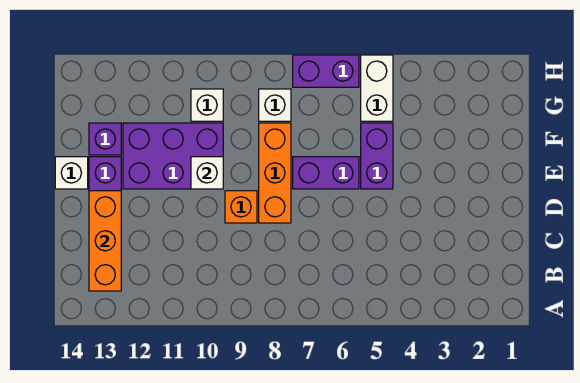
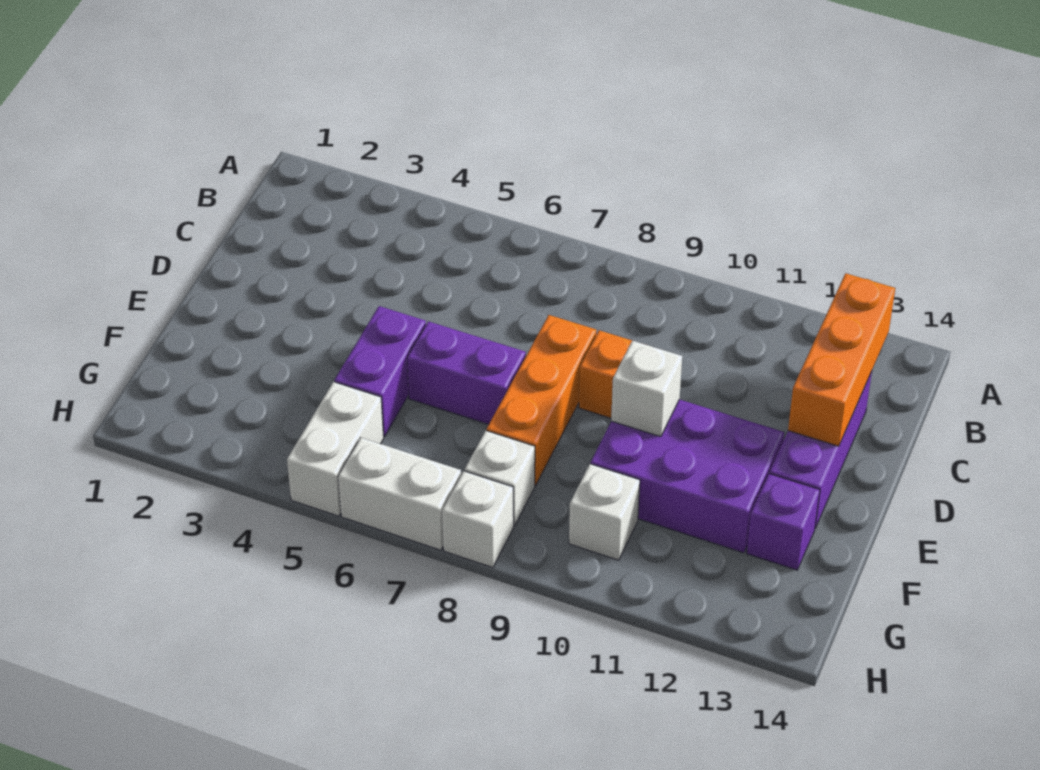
white 1x1 brick [55,157,88,189] -> white 1x1 brick moved to [442,471,514,568]
purple 1x2 brick [293,55,359,87] -> white 1x2 brick [338,438,461,550]

